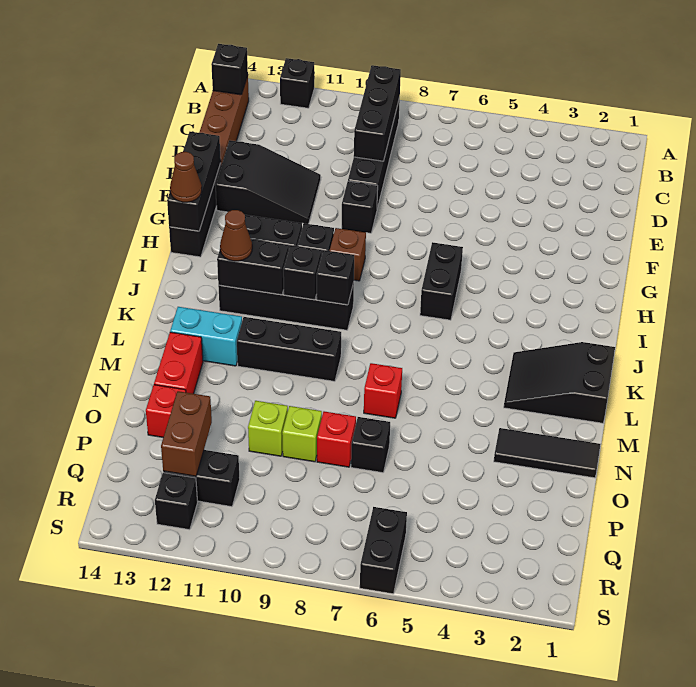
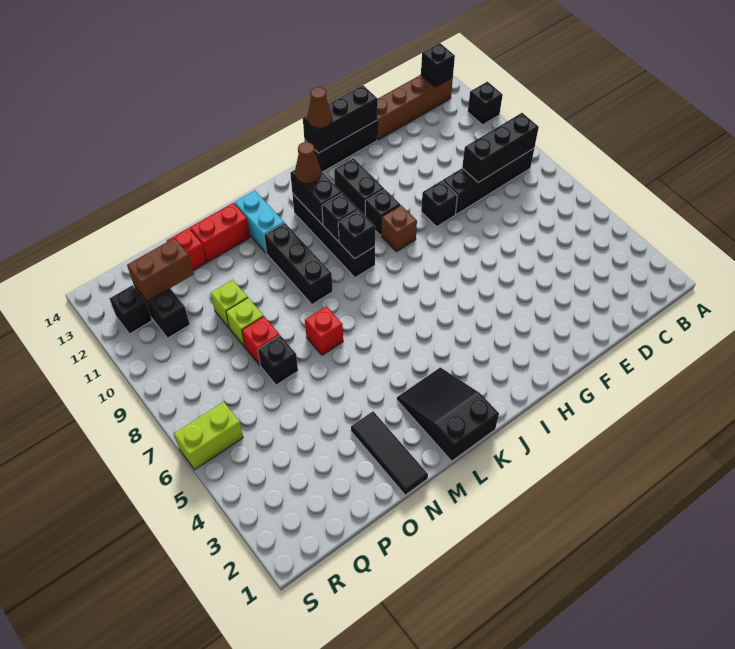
black 2x3 slope [216,140,321,224] -> none
black 1x2 brick [420,242,463,320] -> none
black 1x2 brick [360,507,407,594] -> lime 1x2 brick [174,402,243,470]

